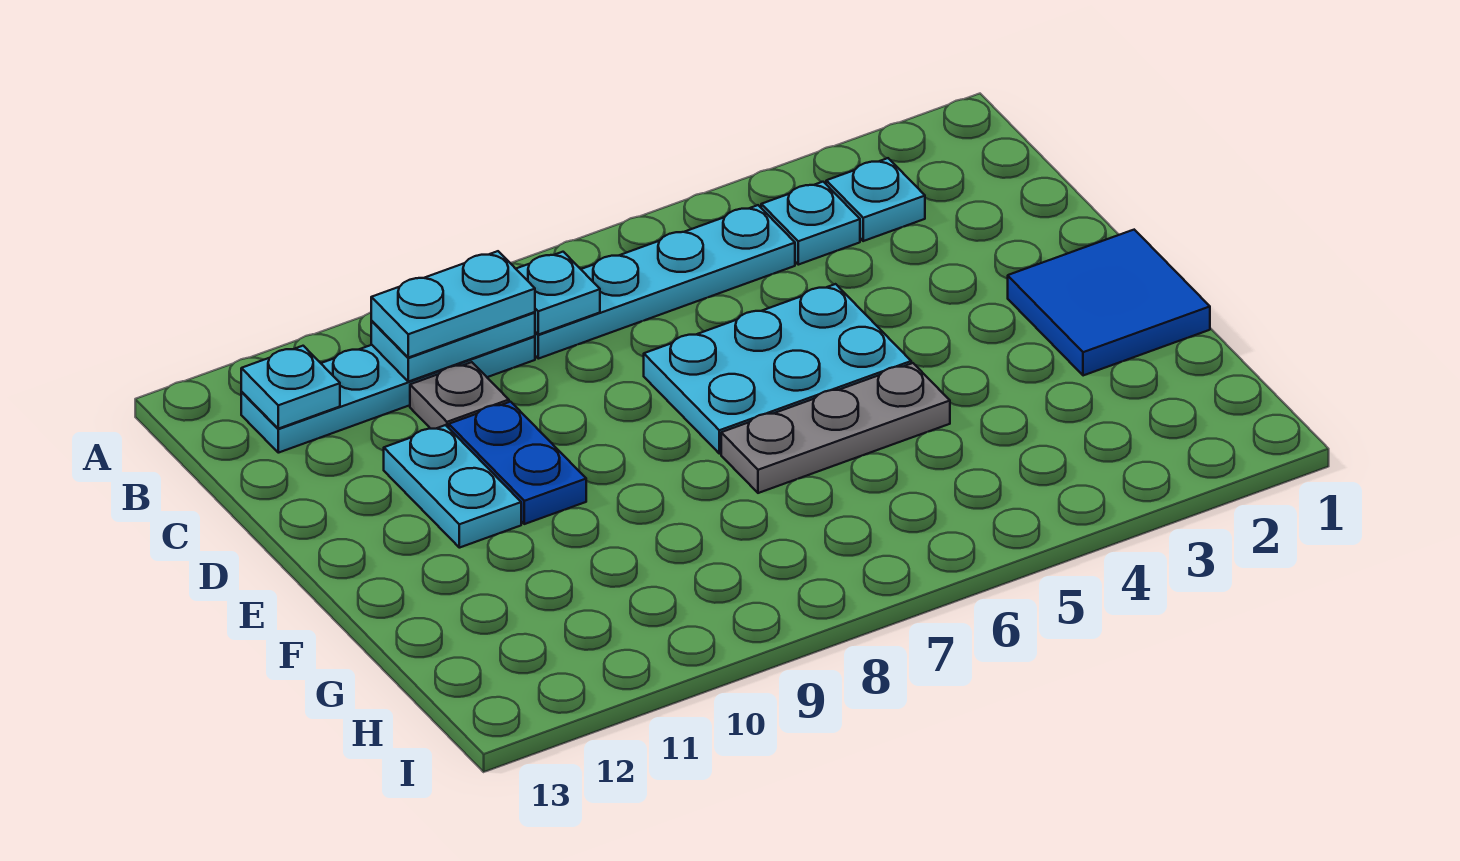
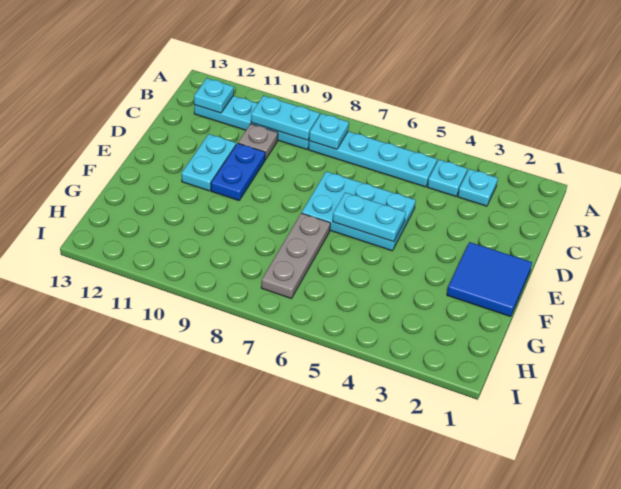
cyan 1x2 plate [371,251,535,358] -> cyan 1x2 plate moved to [333,192,406,242]
grey 1x3 plate [721,363,950,493] -> grey 1x3 plate turned to [261,213,330,299]

